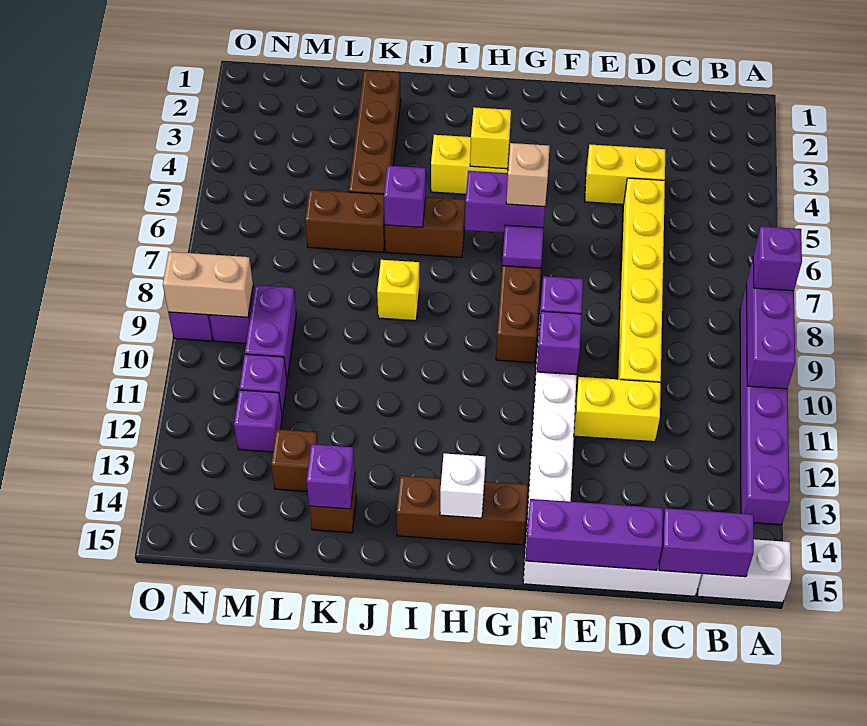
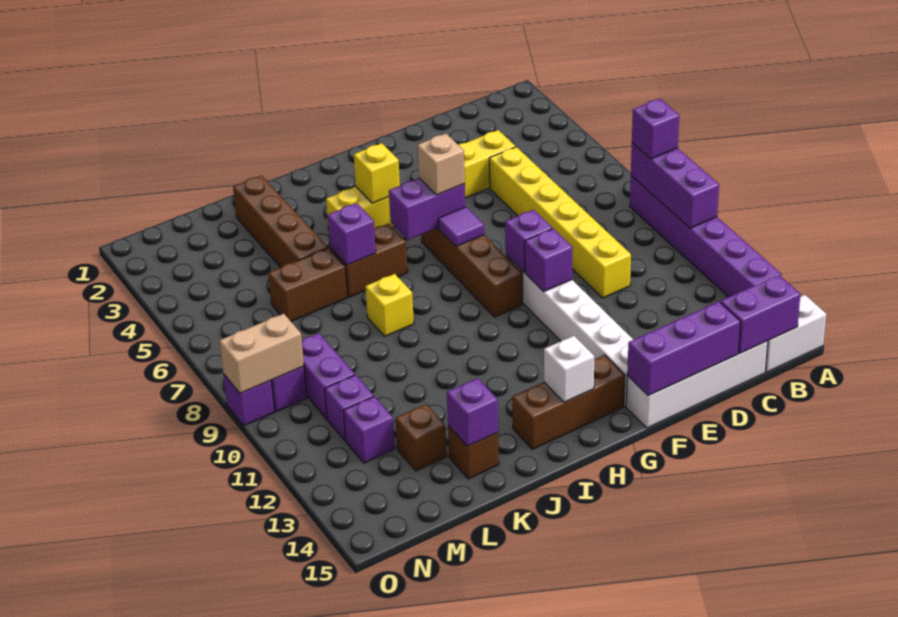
yellow 1x2 brick [574,377,661,442] -> none

